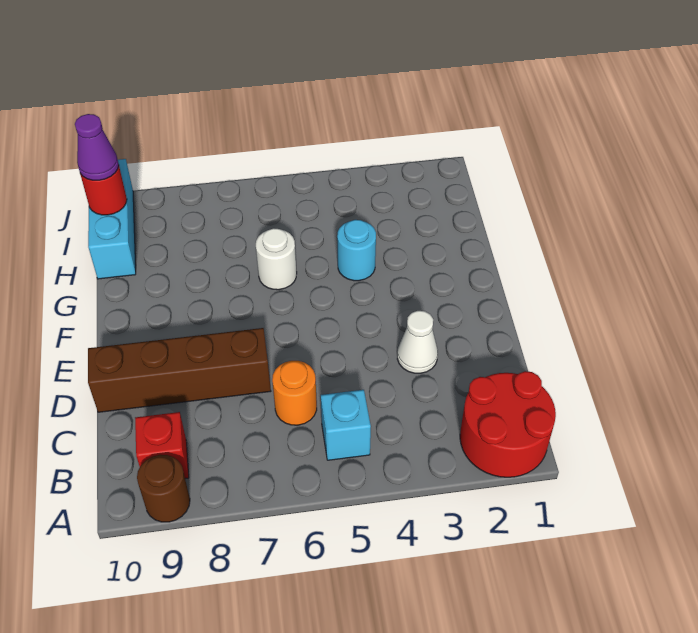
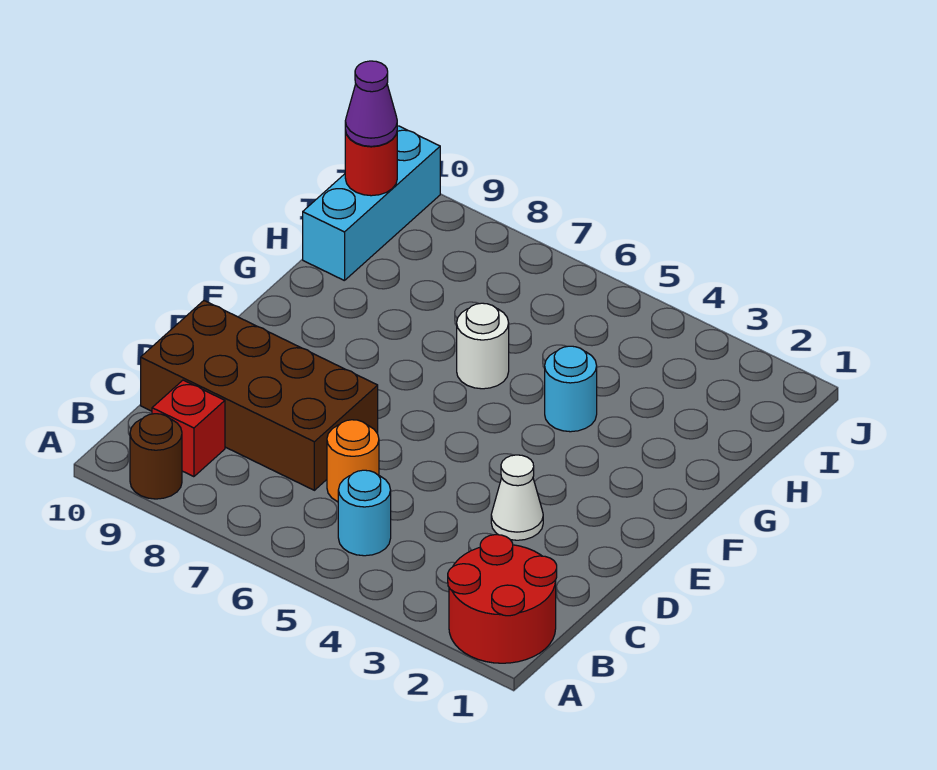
cyan 1x1 brick [321,390,371,460] -> cyan 1x1 round brick [338,470,391,556]
brown 1x4 brick [88,328,271,412] -> brown 2x4 brick [141,301,378,490]

